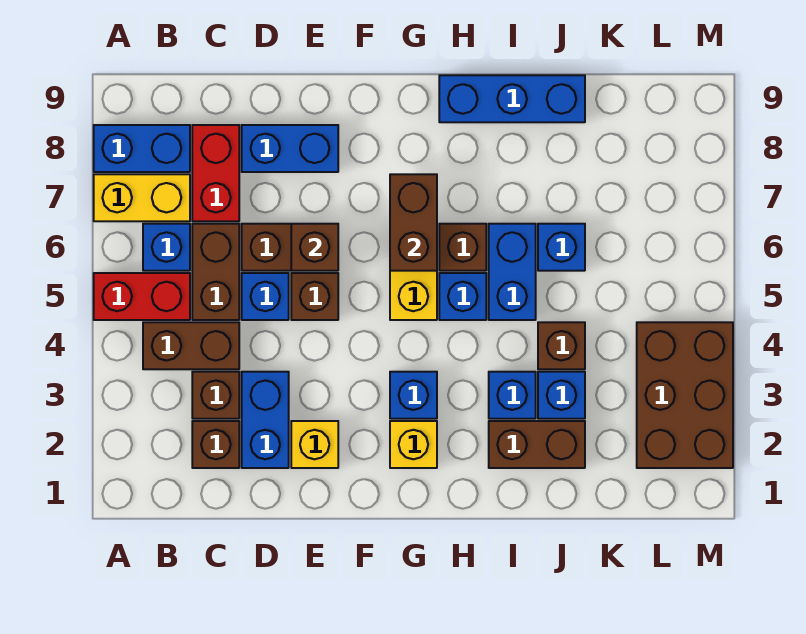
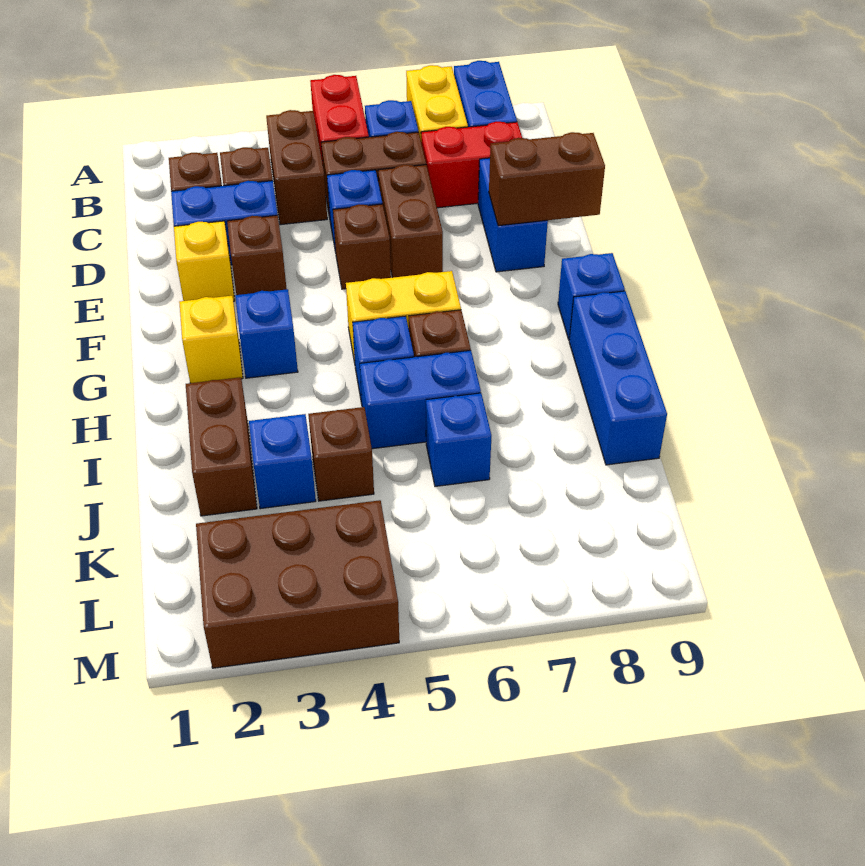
brown 1x1 brick [291,224,338,271] -> brown 1x1 brick moved to [227,215,287,295]
brown 1x2 brick [390,174,437,271] -> brown 1x2 brick moved to [489,132,605,226]
blue 1x1 brick [489,372,536,419] -> blue 1x1 brick moved to [558,253,625,340]

